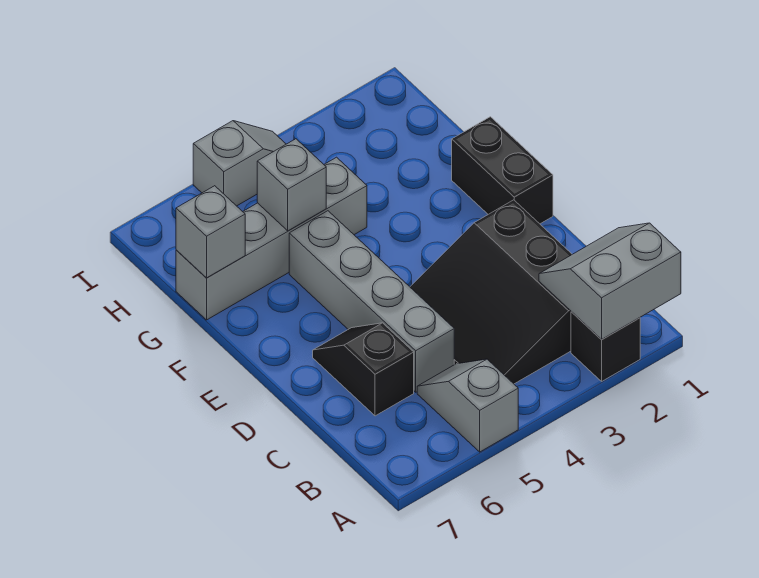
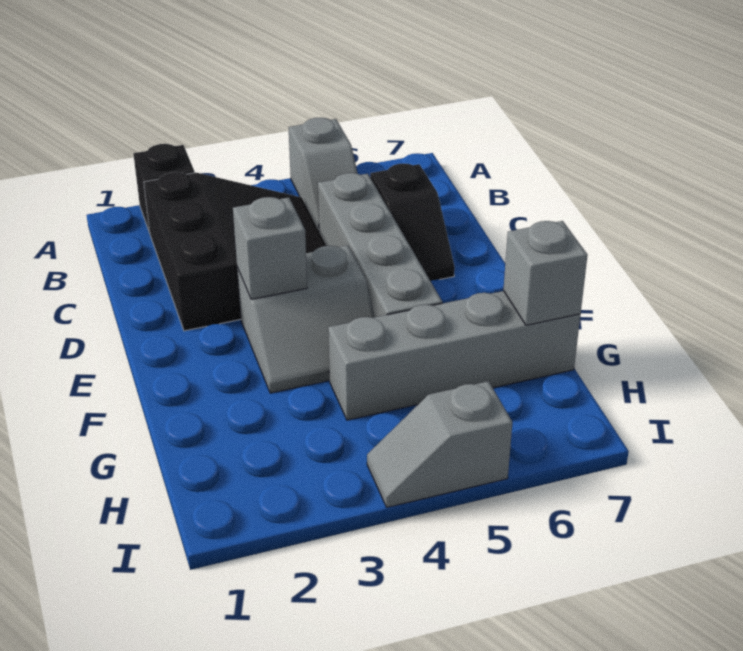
grey 2x2 slope [539,223,681,340] -> grey 2x2 slope moved to [237,245,374,393]
black 1x2 brick [452,117,553,224] -> none
grey 1x1 brick [257,139,326,231] -> grey 1x1 brick moved to [233,197,307,299]

